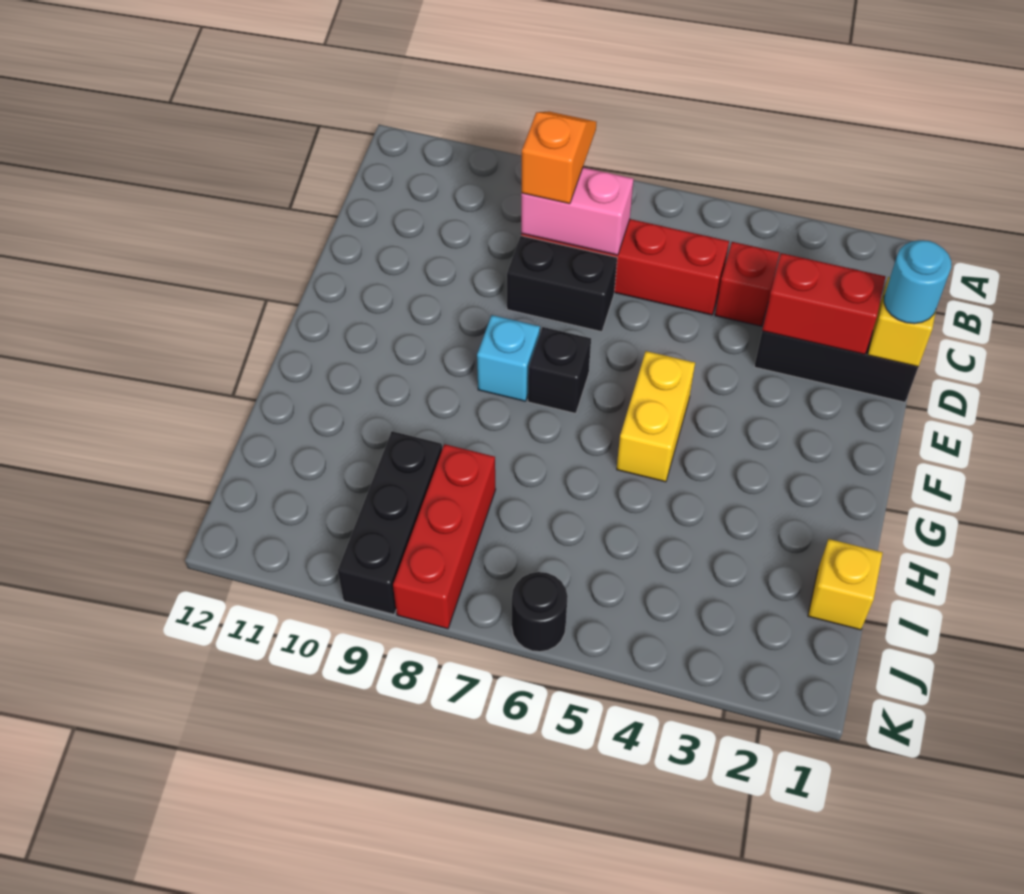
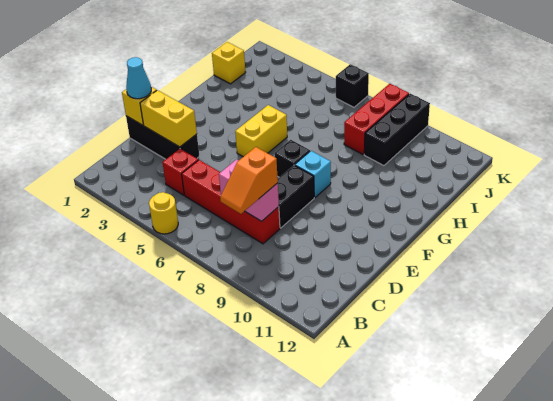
none -> yellow 1x1 round brick [149,192,178,234]
cyan 1x1 round brick [884,240,951,324] -> cyan 1x1 cone [126,57,151,99]
red 1x2 brick [762,253,885,354] -> yellow 1x2 brick [140,90,197,147]
black 1x2 brick [507,236,617,332] -> black 1x2 brick turned to [278,165,314,228]
black 1x1 round brick [512,572,568,652] -> black 1x1 brick [336,64,369,107]

